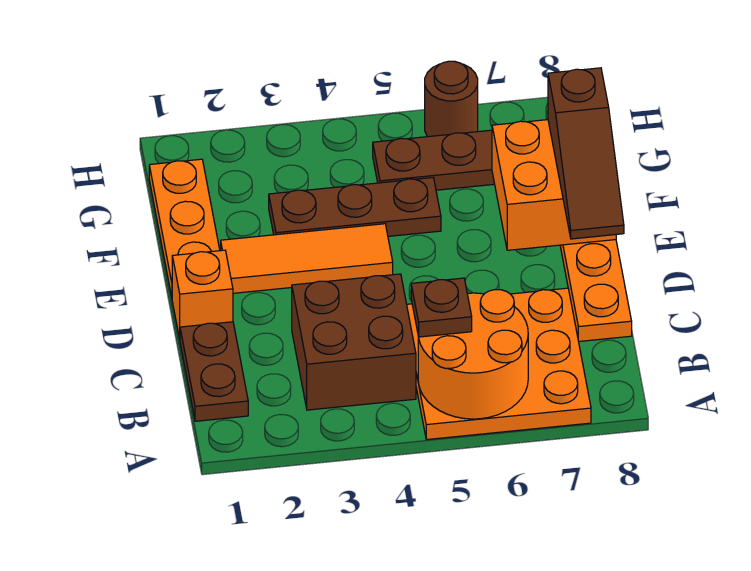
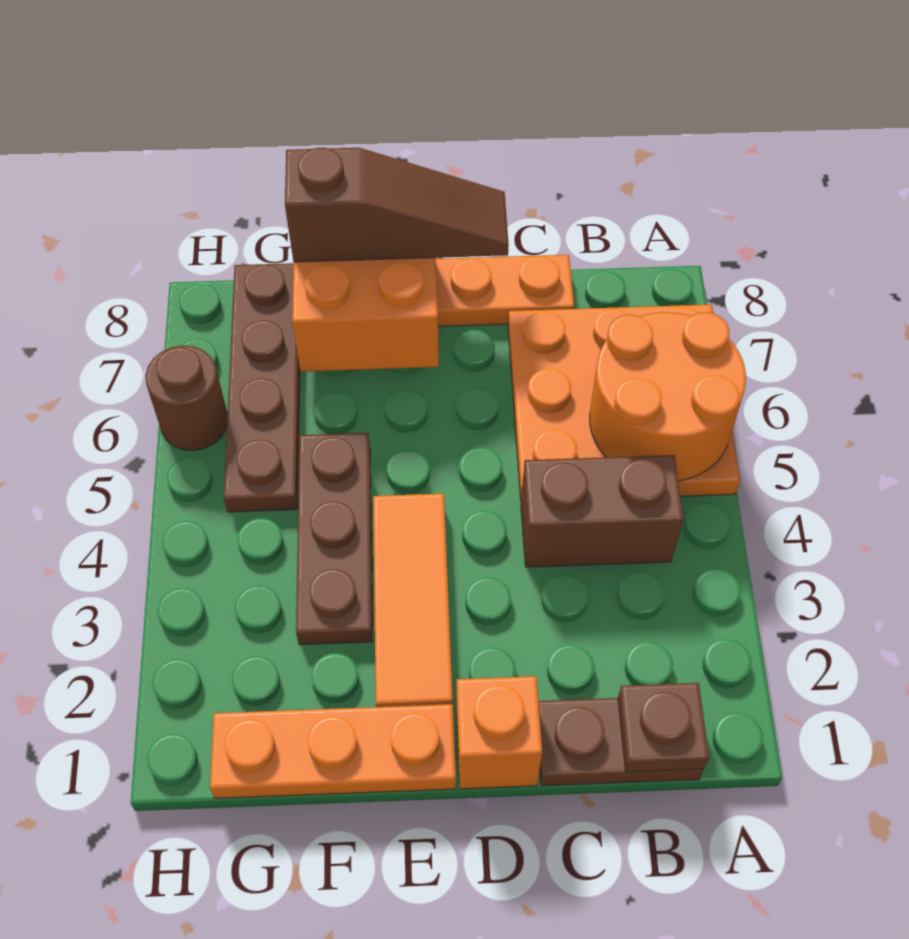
brown 2x2 brick [292,274,416,410] -> brown 1x2 brick [521,455,683,567]
brown 1x1 plate [411,278,472,337] -> brown 1x1 plate moved to [618,683,709,772]

